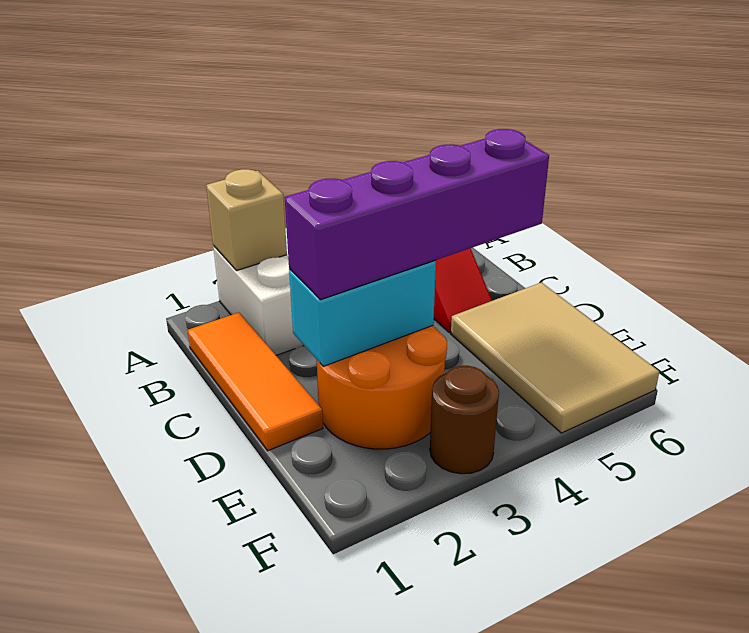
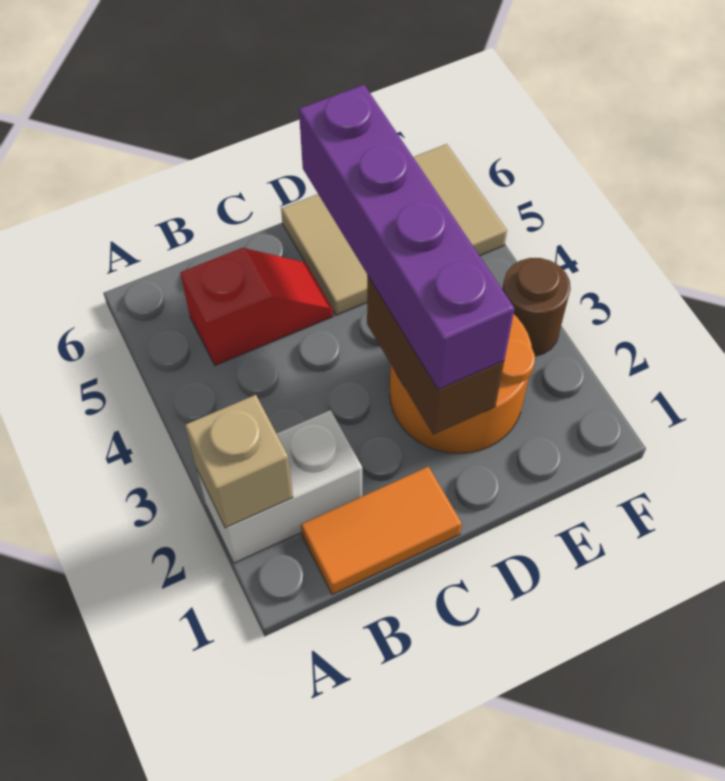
orange 1x3 tile [188,313,323,451] -> orange 1x2 tile [301,467,462,595]
cyan 1x2 brick [289,260,436,366] -> brown 1x2 brick [367,275,504,435]

